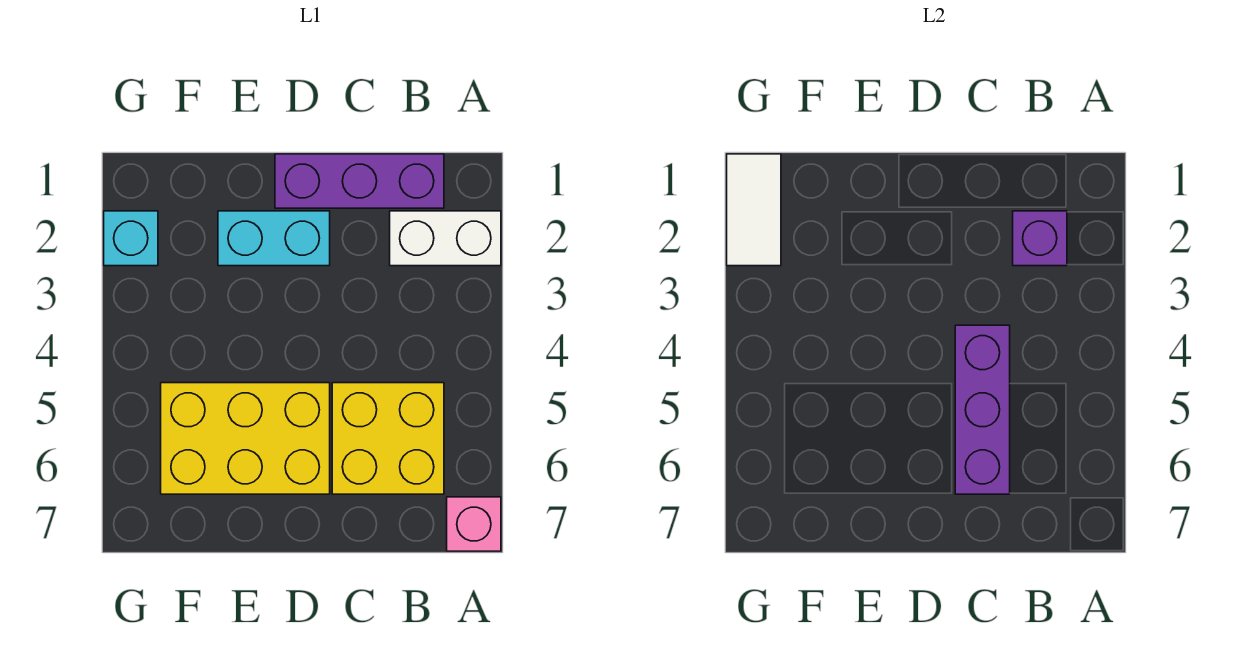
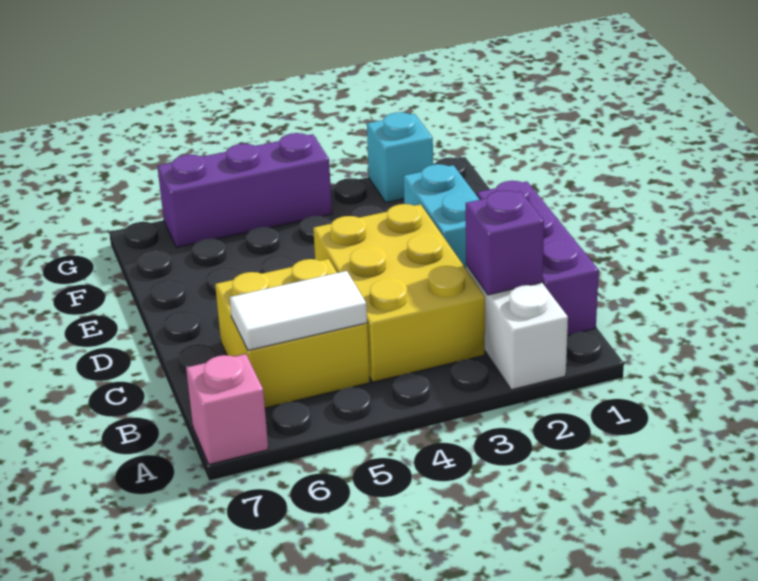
purple 1x3 brick [955,325,1010,494] -> purple 1x3 brick moved to [157,133,332,247]
yellow 2x3 brick [161,383,330,494] -> yellow 2x3 brick moved to [313,204,485,382]
white 1x2 tile [727,154,781,266] -> white 1x2 tile moved to [230,271,367,350]

